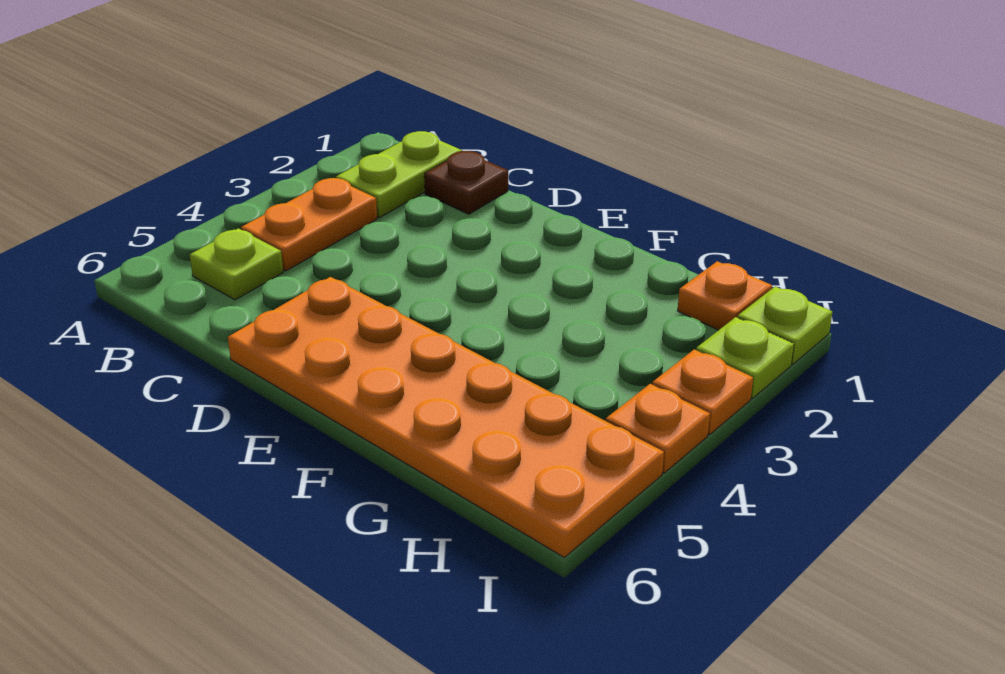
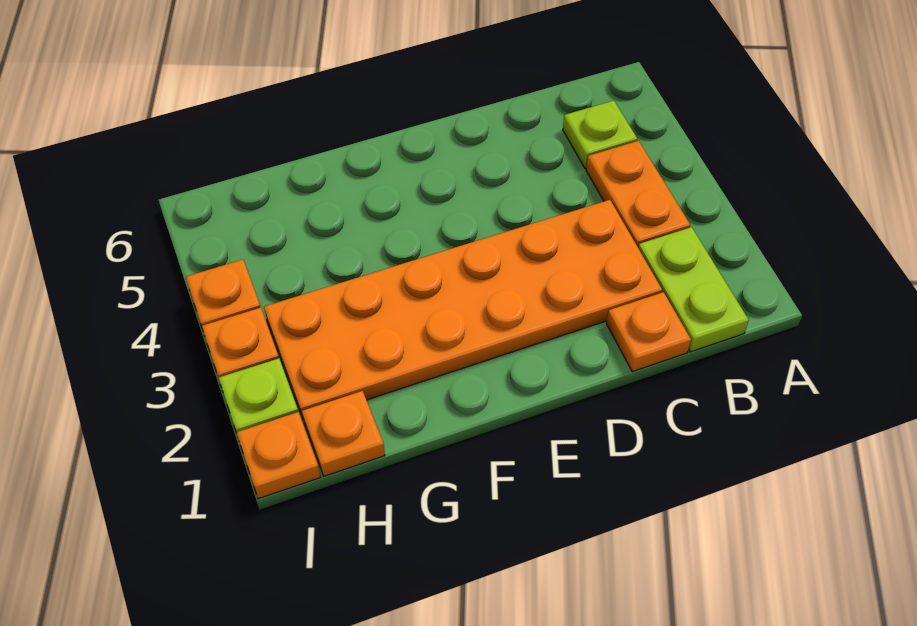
brown 1x1 plate [424,151,508,214] -> orange 1x1 plate [606,292,691,372]
orange 2x6 plate [228,277,664,557] -> orange 2x6 plate moved to [264,200,662,420]
lime 1x1 plate [737,287,832,364] -> orange 1x1 plate [236,412,320,499]

